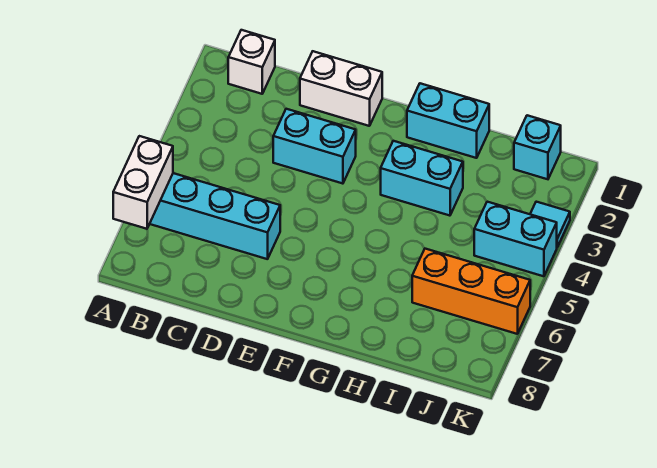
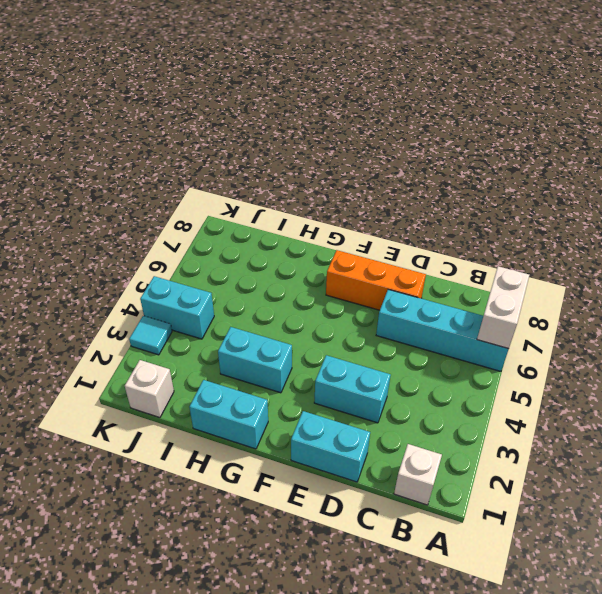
white 1x2 brick [300,51,382,126] -> cyan 1x2 brick [291,411,370,482]
orange 1x3 brick [412,249,530,334] -> orange 1x3 brick moved to [326,250,426,310]
cyan 1x1 brick [514,115,561,179] -> white 1x1 brick [125,360,174,418]

